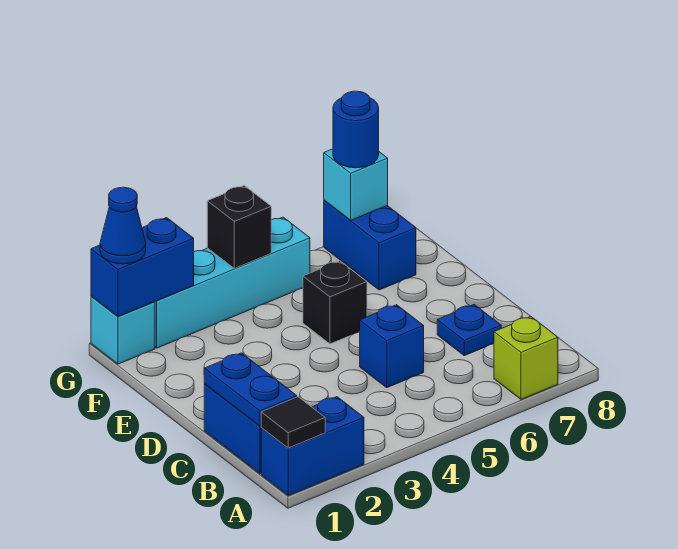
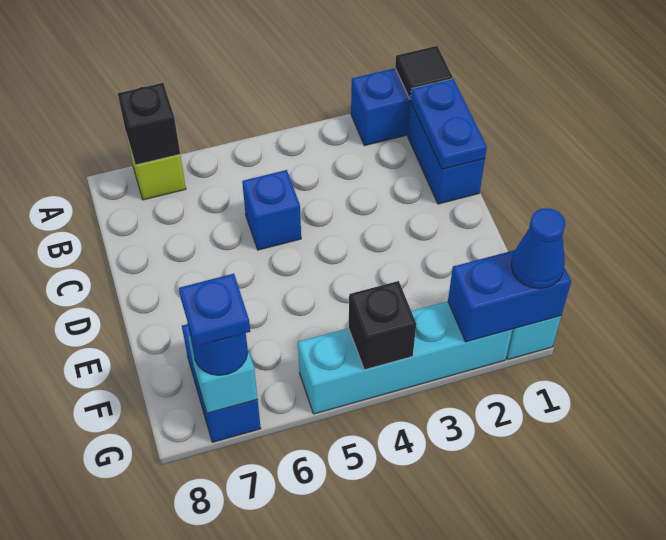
blue 1x1 plate [437,305,501,356] -> blue 1x1 plate moved to [179,274,250,346]
black 1x1 brick [303,261,367,344] -> black 1x1 brick moved to [118,83,180,165]

